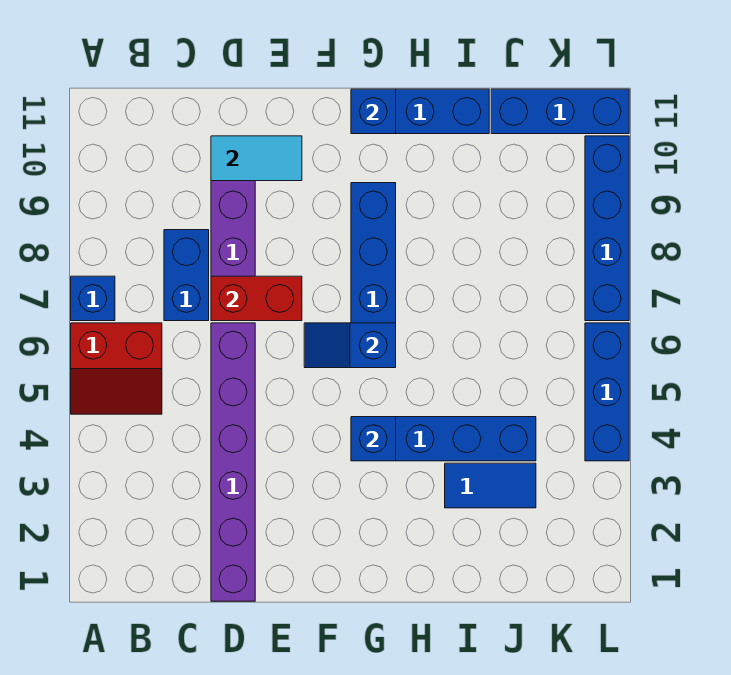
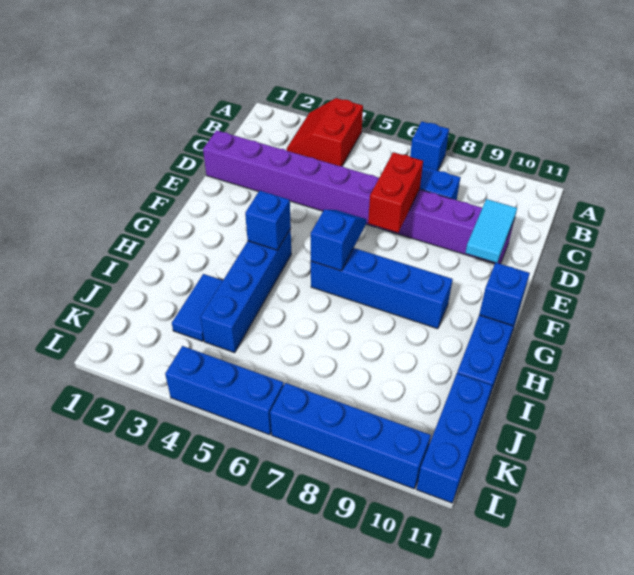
red 2x2 slope [71,323,162,414] -> red 2x2 slope moved to [287,98,363,166]

